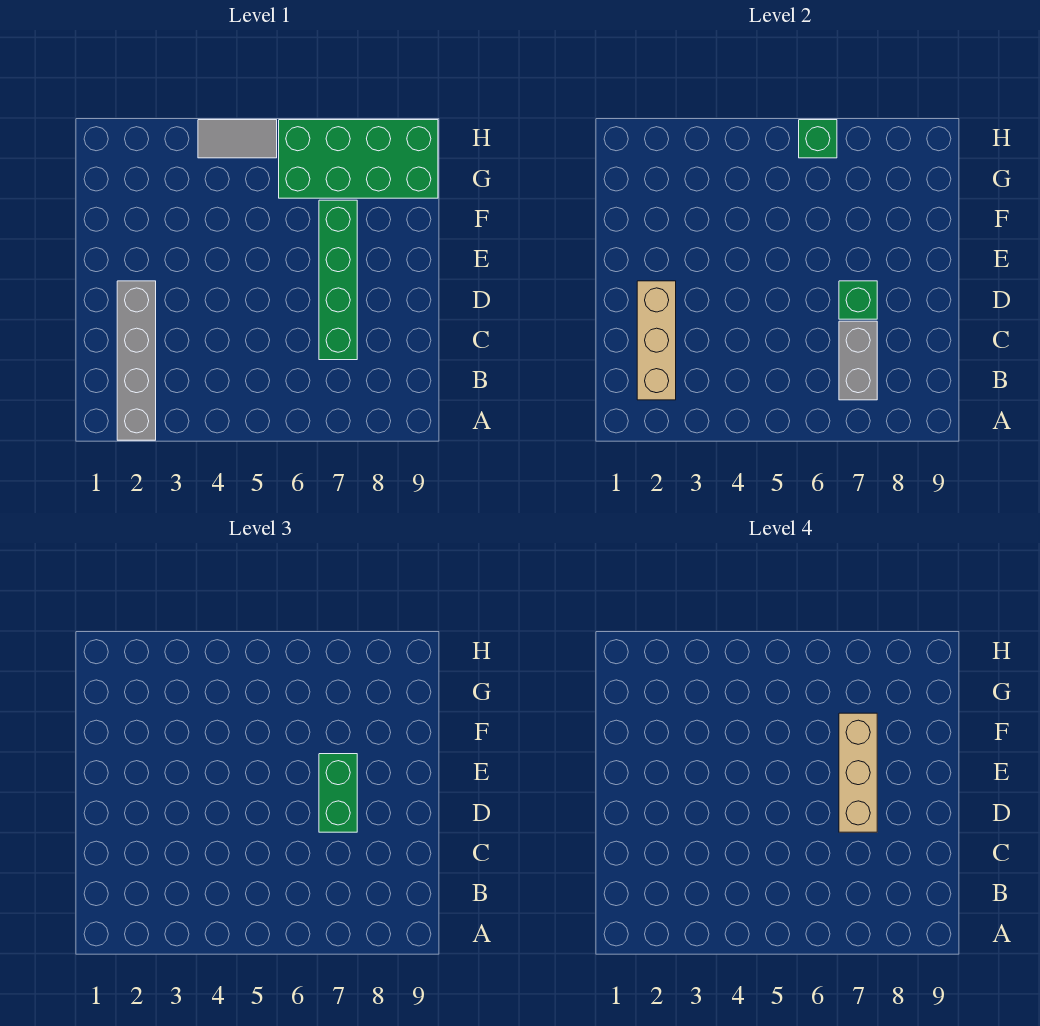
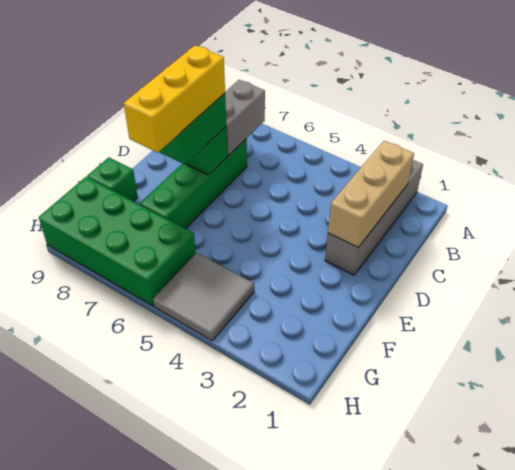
tan 1x3 brick [839,713,877,832] -> yellow 1x3 brick [124,45,225,153]
grey 1x2 tile [198,120,277,158] -> grey 2x2 tile [153,253,254,341]
green 1x1 brick [799,120,837,158] -> green 1x1 brick moved to [87,157,138,201]

